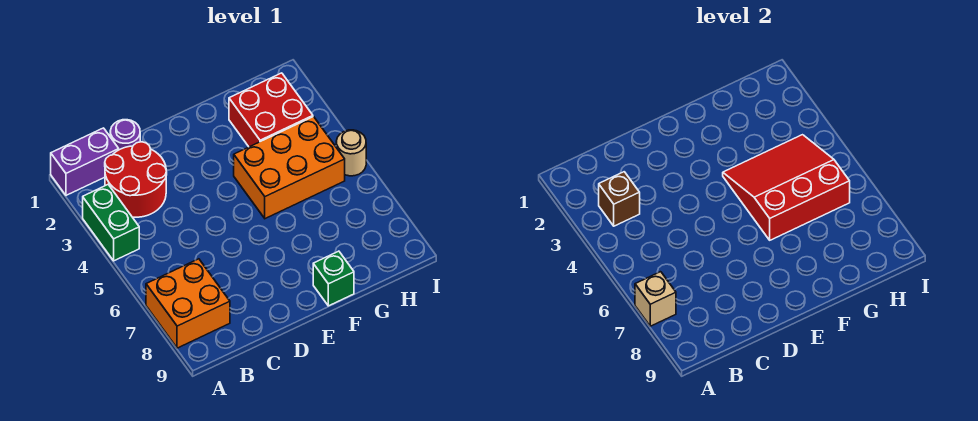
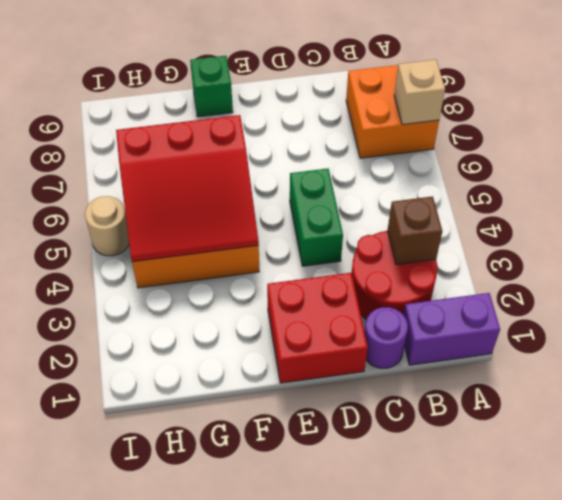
green 1x2 brick [83,185,139,261] -> green 1x2 brick moved to [290,168,343,266]
red 2x2 brick [229,73,313,147] -> red 2x2 brick moved to [267,273,368,383]

